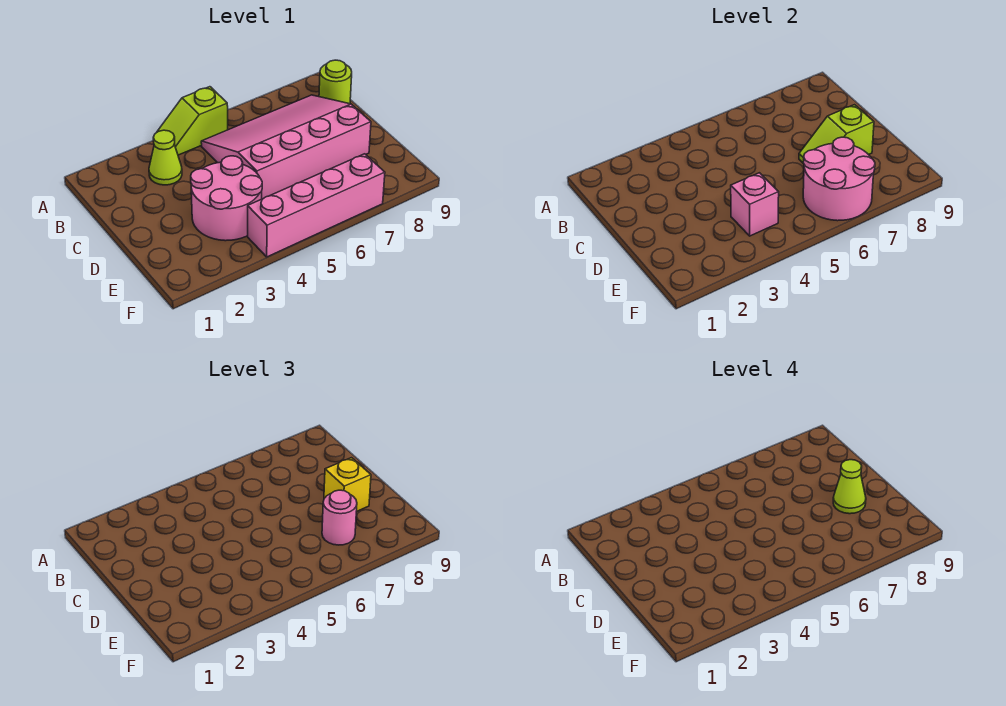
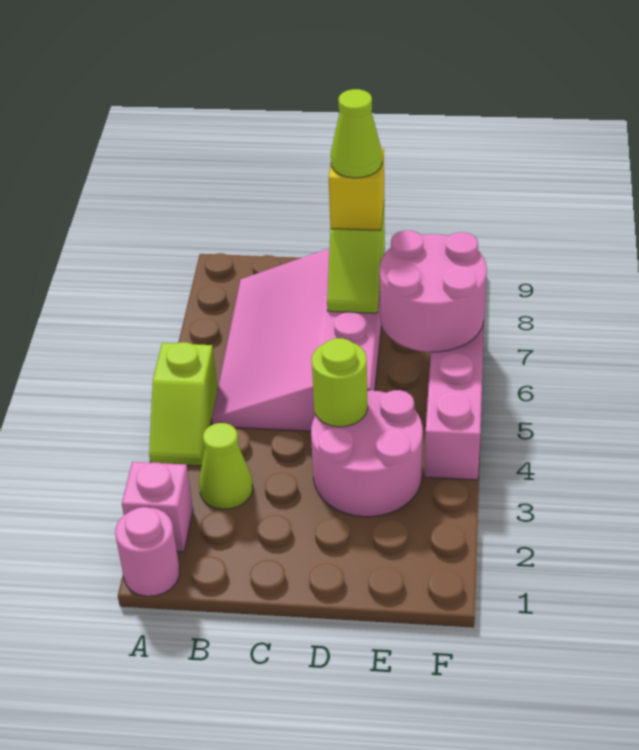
lime 1x1 round brick [319,60,352,104] -> lime 1x1 round brick moved to [312,338,368,427]
pink 1x1 brick [731,173,779,236] -> pink 1x1 brick moved to [122,462,193,552]
pink 1x1 round brick [322,490,357,545] -> pink 1x1 round brick moved to [115,507,179,596]

